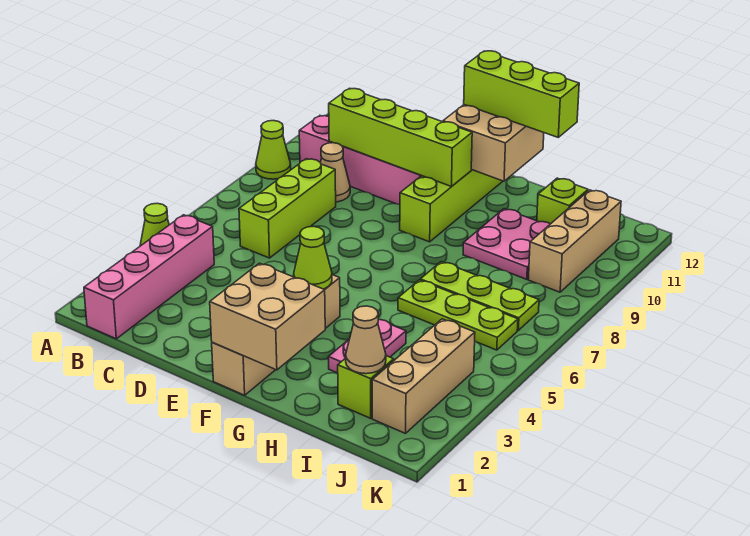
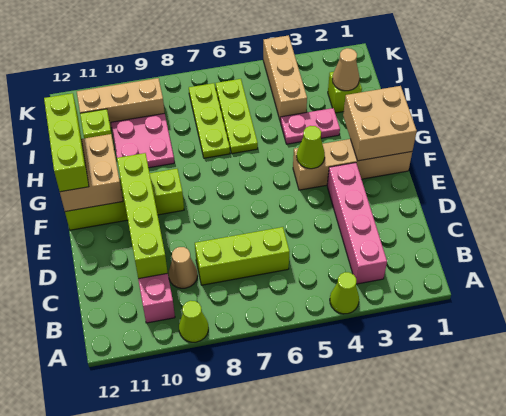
pink 1x4 brick [84,215,214,339] -> pink 1x4 brick turned to [327,163,387,284]
tan 1x3 brick [372,319,475,433] -> tan 1x3 brick turned to [263,35,307,122]

